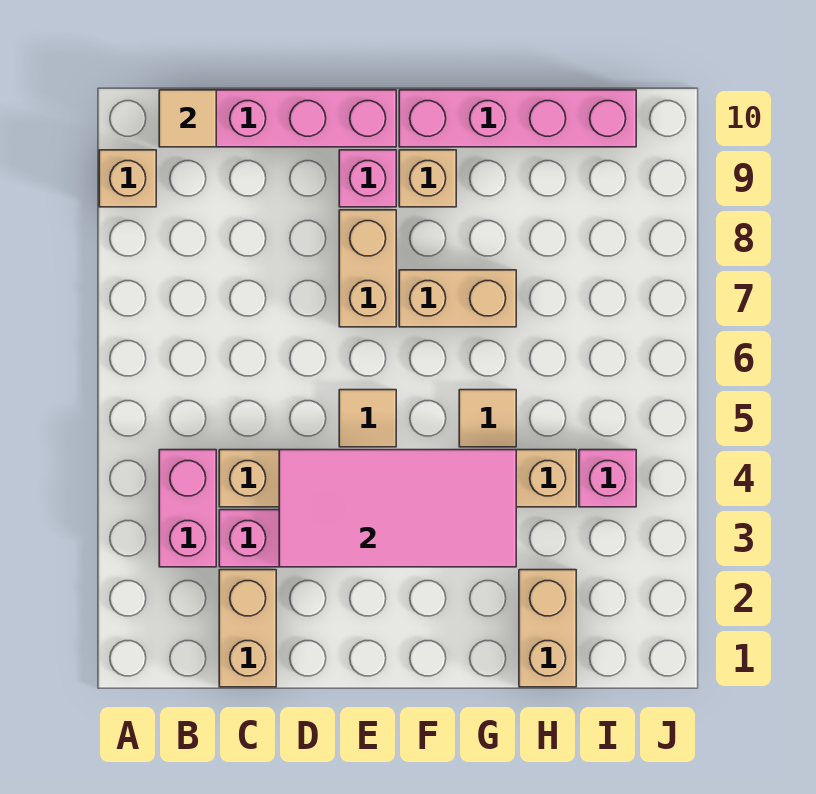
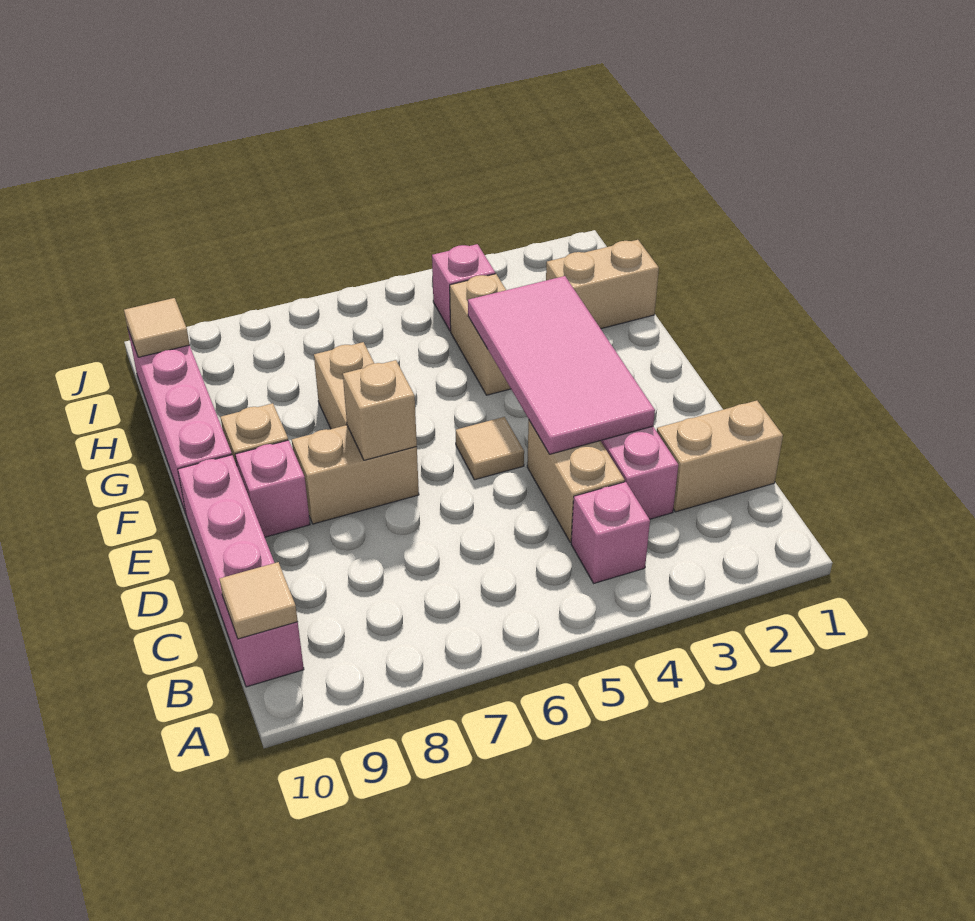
tan 1x1 brick [99,150,156,207] -> tan 1x1 brick moved to [343,360,417,460]
pink 1x2 brick [159,450,216,567] -> pink 1x1 brick [571,482,650,583]
tan 1x1 tile [459,390,516,447] -> tan 1x1 tile moved to [124,298,190,357]

